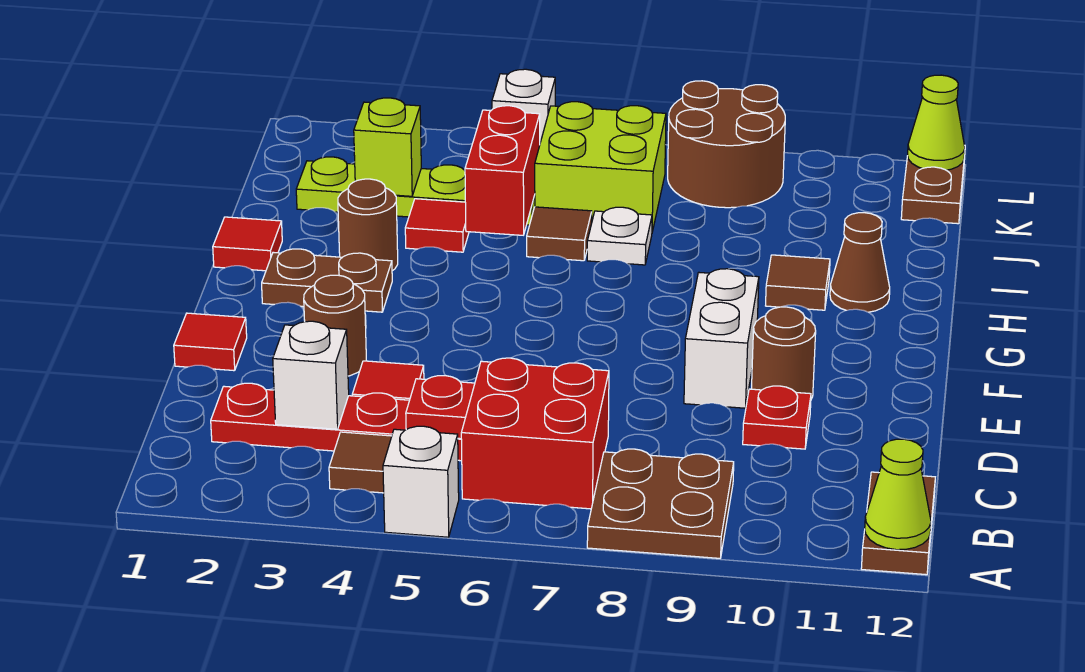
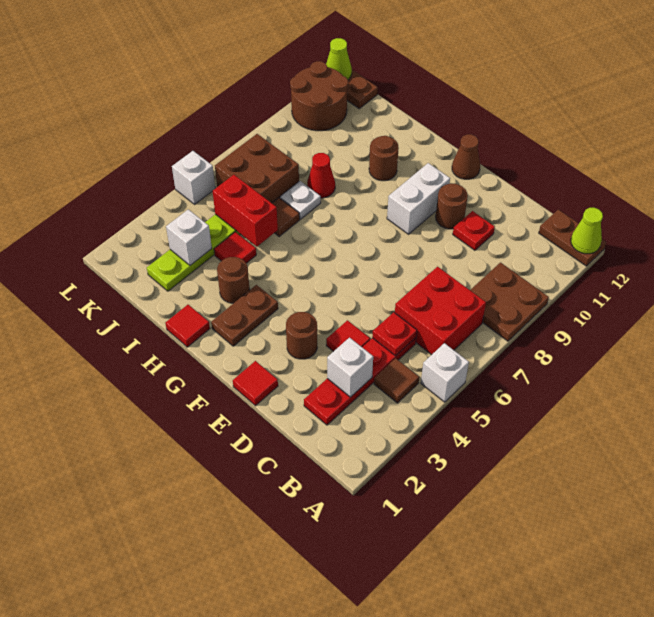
white 1x2 brick [684,269,759,408] -> white 1x2 brick turned to [387,163,450,234]
brown 1x1 tile [766,255,830,310] -> brown 1x1 round brick [369,136,399,181]
brown 1x1 cone [830,213,890,312] -> brown 1x1 cone moved to [452,134,480,179]
none -> red 1x1 cone [307,153,335,198]
lime 1x1 brick [354,98,421,196] -> white 1x1 brick [166,209,212,265]
lime 2x2 brick [535,102,666,232] -> brown 2x2 brick [215,134,299,203]
brown 2x2 round brick [668,81,785,208] -> brown 2x2 round brick moved to [290,61,348,131]

